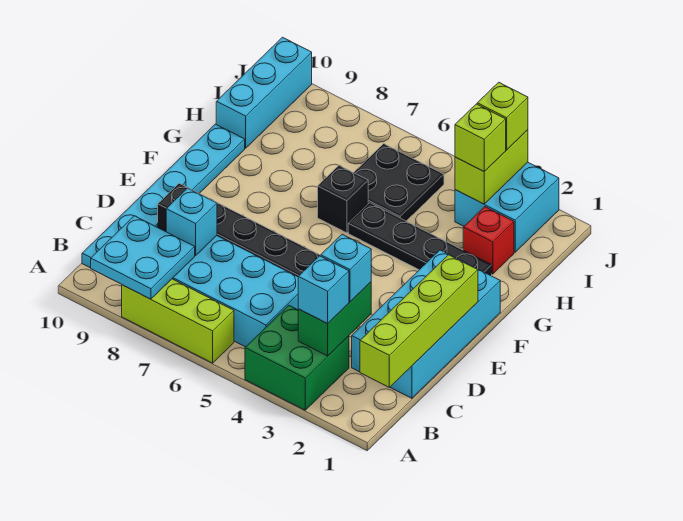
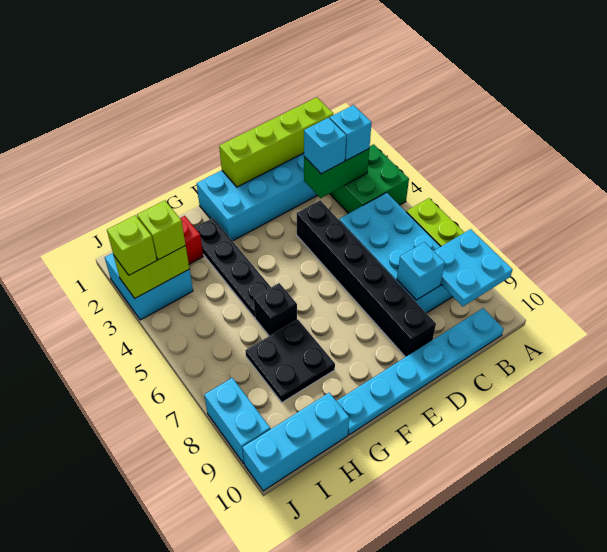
black 2x2 plate [354,144,444,221] -> black 2x2 plate moved to [245,319,335,402]
none -> cyan 1x2 brick [204,378,270,464]

